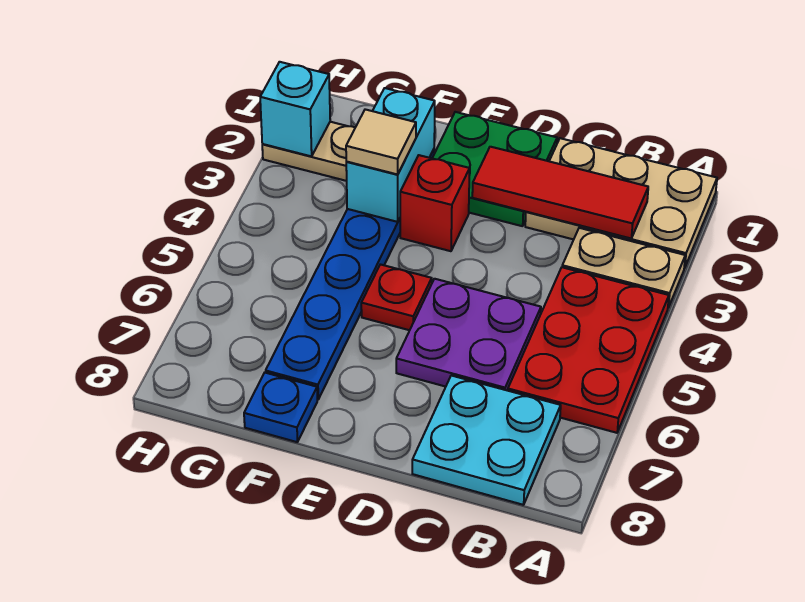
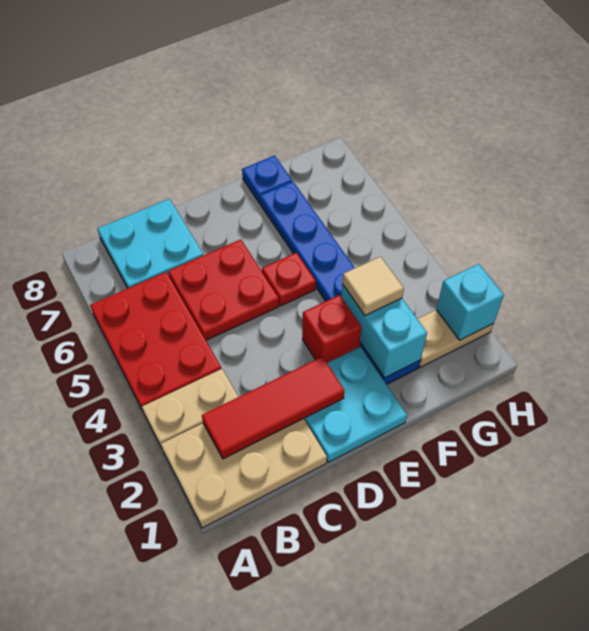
purple 2x2 plate [396,279,541,391] -> red 2x2 plate [168,239,279,340]
green 2x2 plate [432,112,557,226] -> cyan 2x2 plate [304,347,407,462]

